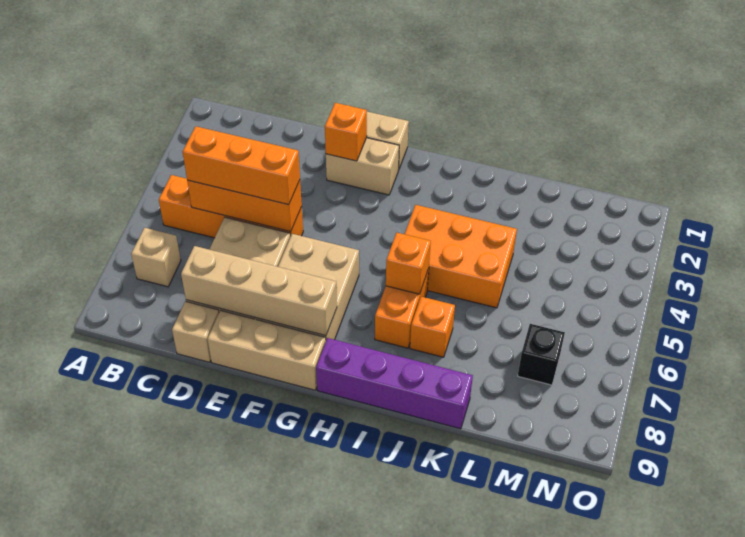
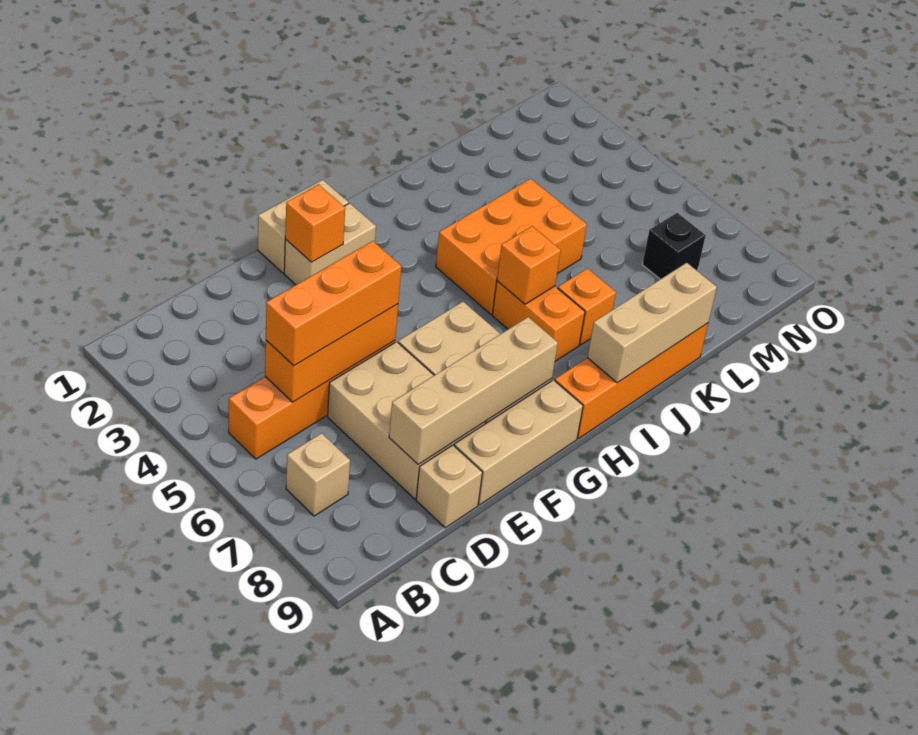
purple 1x4 brick [316,338,473,429] -> orange 1x4 brick [555,323,708,439]
none -> tan 1x3 brick [587,263,717,383]

